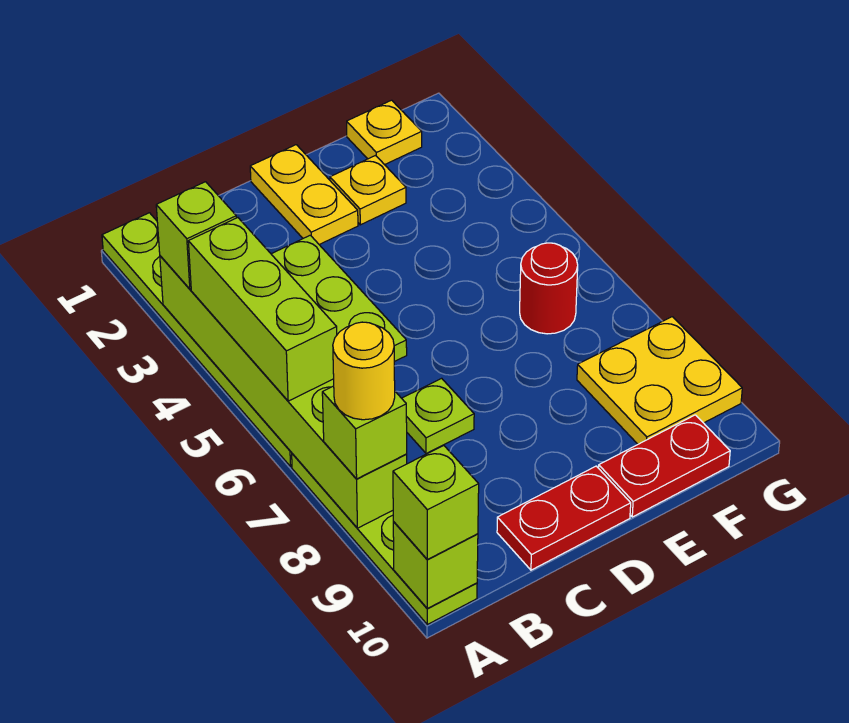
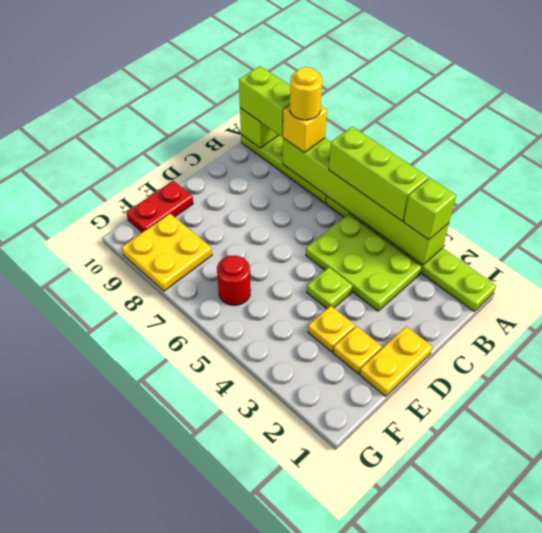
lime 1x1 brick [322,386,407,479] -> yellow 1x1 brick [283,105,327,152]
lime 1x1 brick [393,446,479,559] -> lime 1x2 brick [239,66,290,137]
lime 1x1 plate [402,378,474,454] -> lime 1x1 plate moved to [307,267,353,309]
red 1x2 plate [497,466,631,570] -> none
yellow 1x2 plate [250,145,358,244] -> yellow 1x2 plate turned to [360,326,432,396]
yellow 1x1 plate [347,100,422,165] -> yellow 1x1 plate moved to [308,306,355,352]

